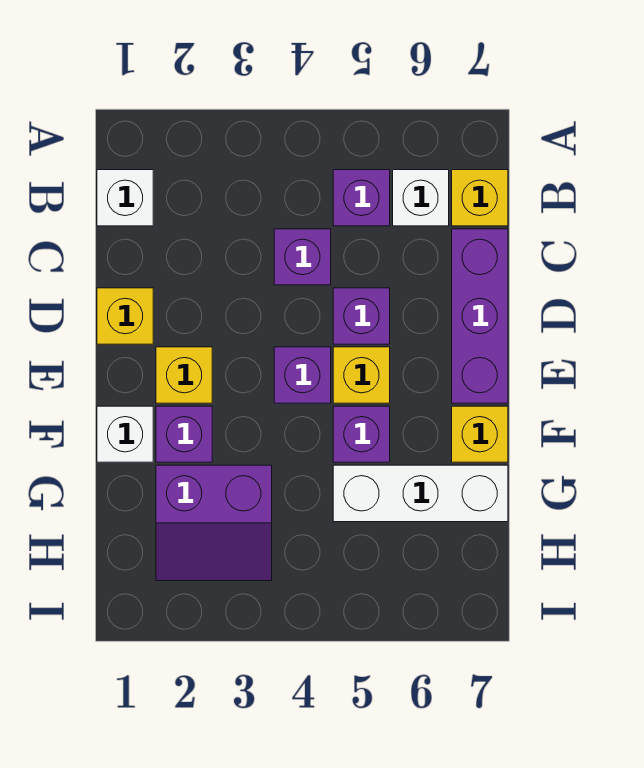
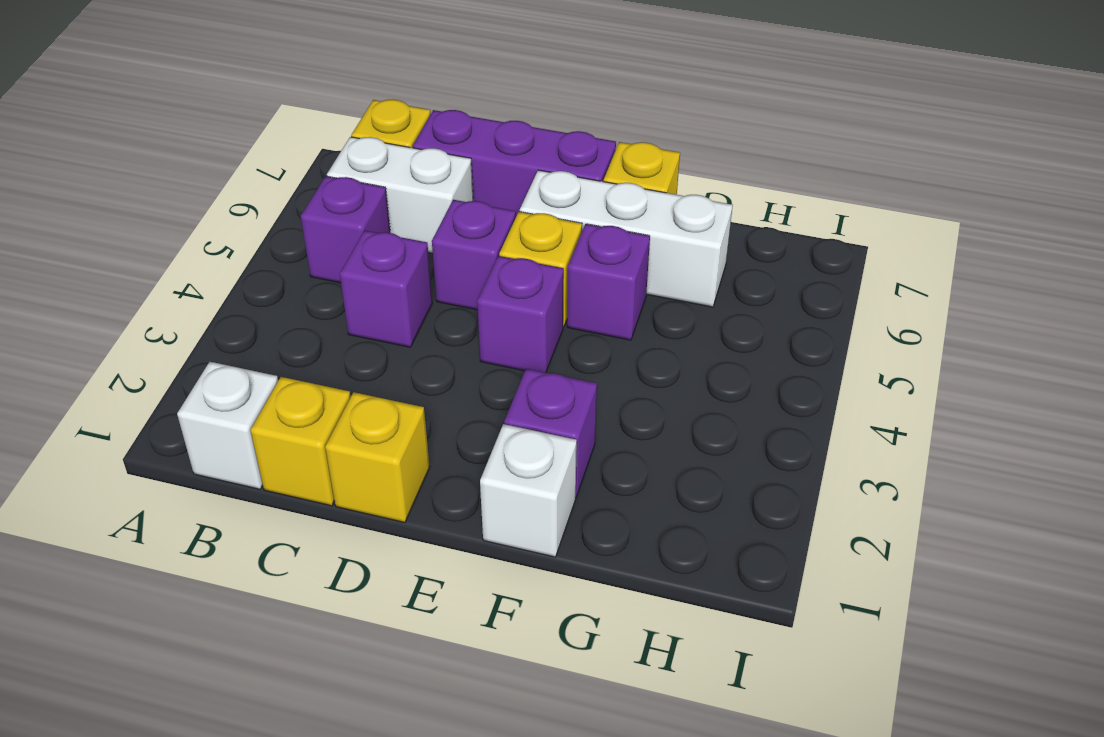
white 1x1 brick [393,170,449,226] -> white 1x2 brick [327,137,473,254]
yellow 1x1 brick [156,347,212,403] -> yellow 1x1 brick moved to [250,377,351,506]
purple 2x2 slope [156,465,272,581] -> none
white 1x3 brick [333,465,508,522] -> white 1x3 brick turned to [520,170,733,307]

